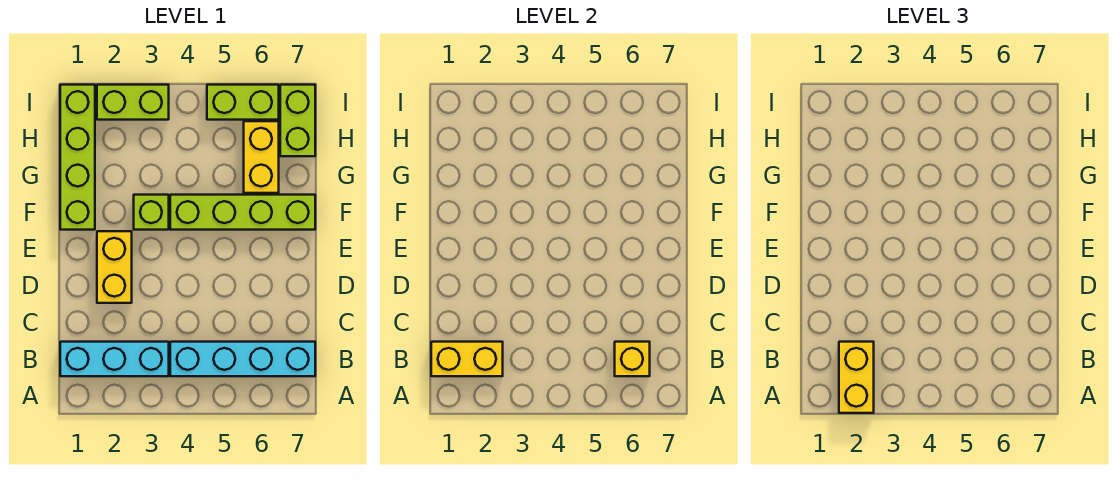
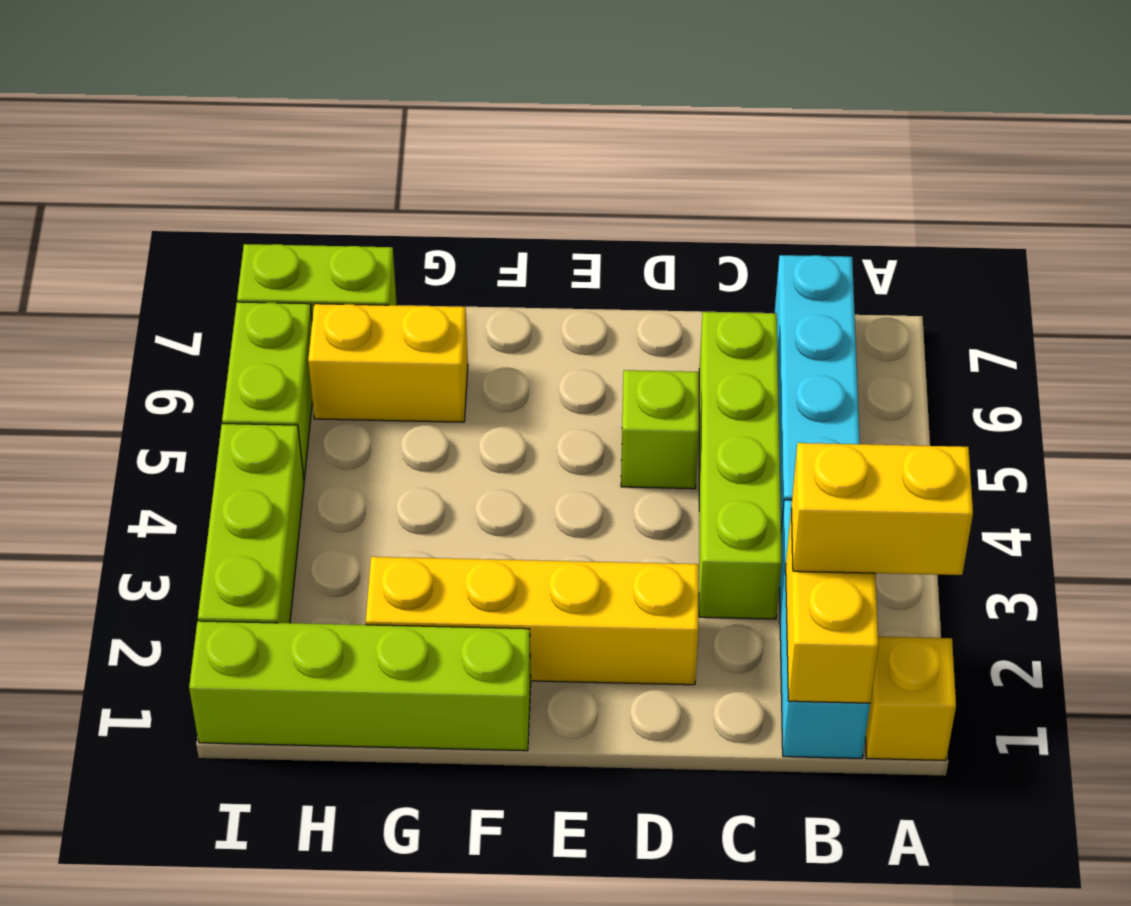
yellow 1x1 brick [615,342,650,376] -> yellow 1x1 brick moved to [866,637,956,760]
yellow 1x2 brick [97,231,132,303] -> yellow 1x4 brick [366,557,699,685]
lime 1x1 brick [134,195,169,230] -> lime 1x1 brick moved to [621,370,699,489]
lime 1x4 brick [170,195,315,230] -> lime 1x4 brick moved to [699,312,782,619]
lime 1x2 brick [97,85,169,120] -> lime 1x3 brick [198,424,304,623]

